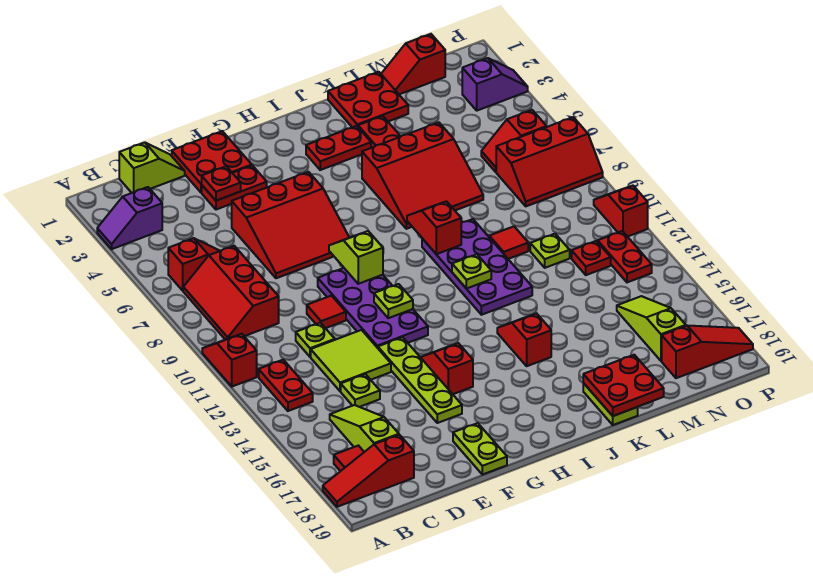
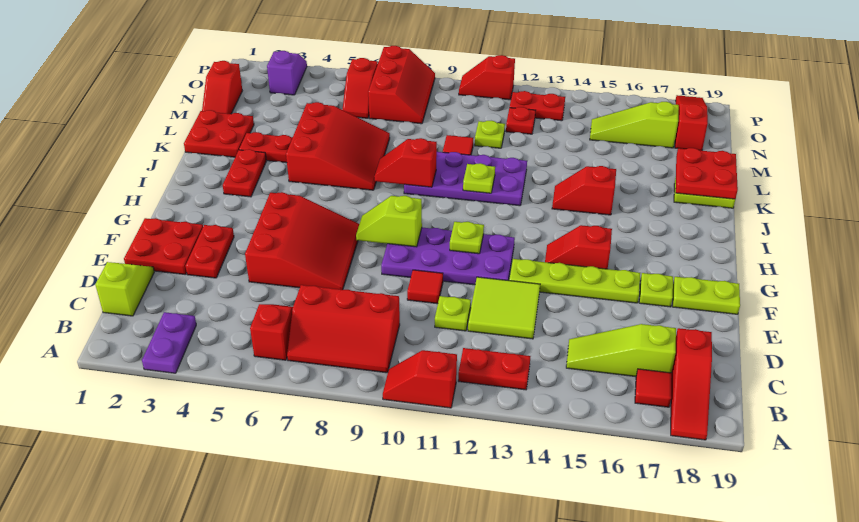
purple 1x2 slope [97,187,162,249] -> purple 1x2 plate [142,312,196,373]
lime 1x1 plate [341,374,380,407] -> lime 1x1 plate moved to [639,273,673,307]
red 1x1 plate [202,166,241,201] -> none

